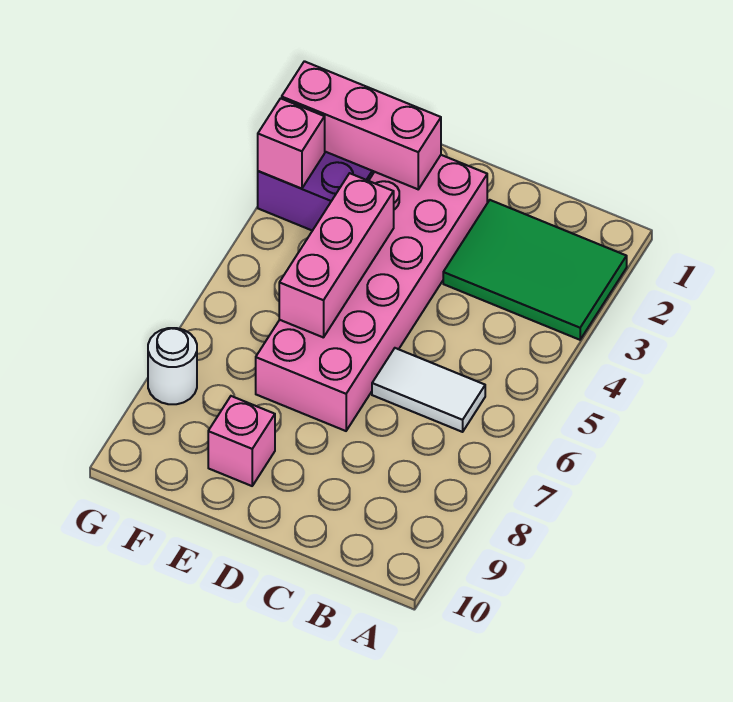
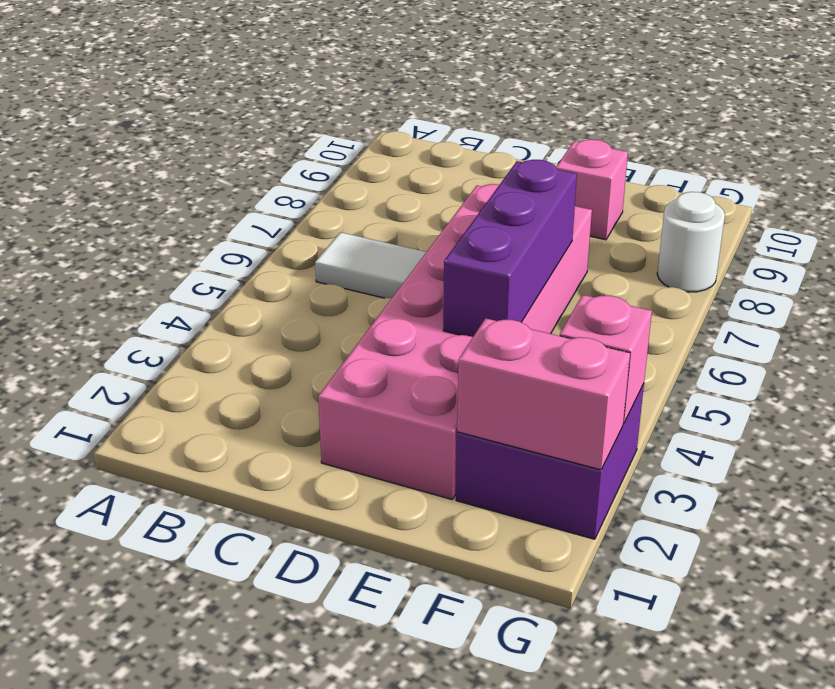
green 2x3 tile [443,200,627,340] -> none
pink 1x3 brick [282,61,441,189] -> pink 1x2 brick [457,318,630,470]
pink 1x3 brick [279,173,394,338] -> purple 1x3 brick [443,160,577,337]

